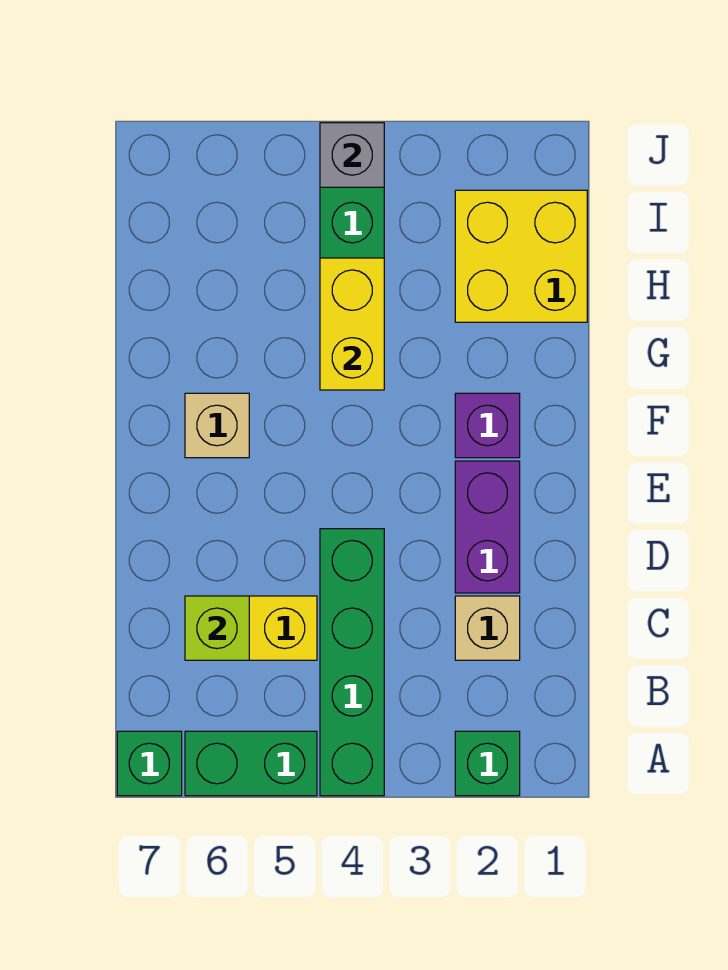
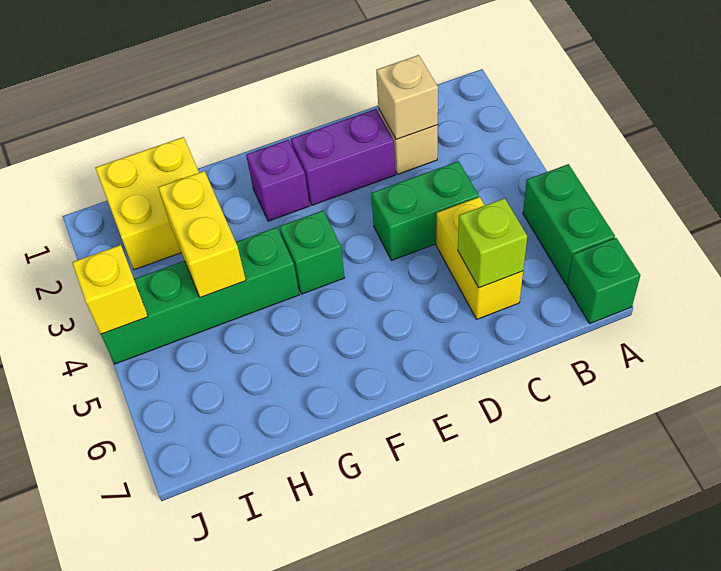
green 1x1 brick [455,731,520,796] -> green 1x1 brick moved to [279,211,345,294]
green 1x4 brick [320,529,384,796] -> green 1x2 brick [371,161,479,261]
tan 1x1 brick [185,393,249,458] -> tan 1x1 brick moved to [376,55,438,140]
yellow 1x2 brick [320,258,384,390] -> yellow 1x2 brick turned to [158,171,246,298]
grey 1x1 brick [320,123,384,187] -> yellow 1x1 brick [72,245,148,334]

